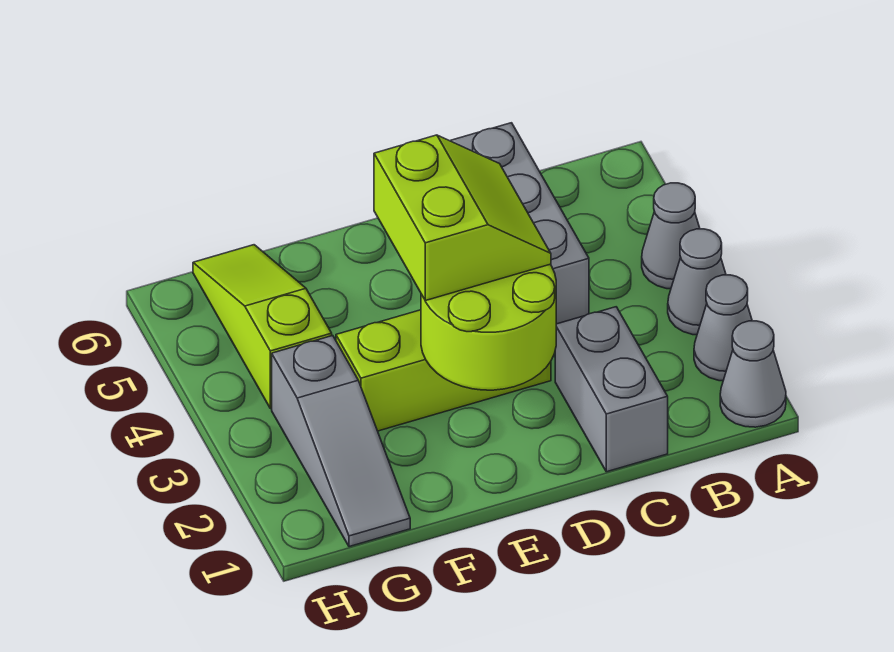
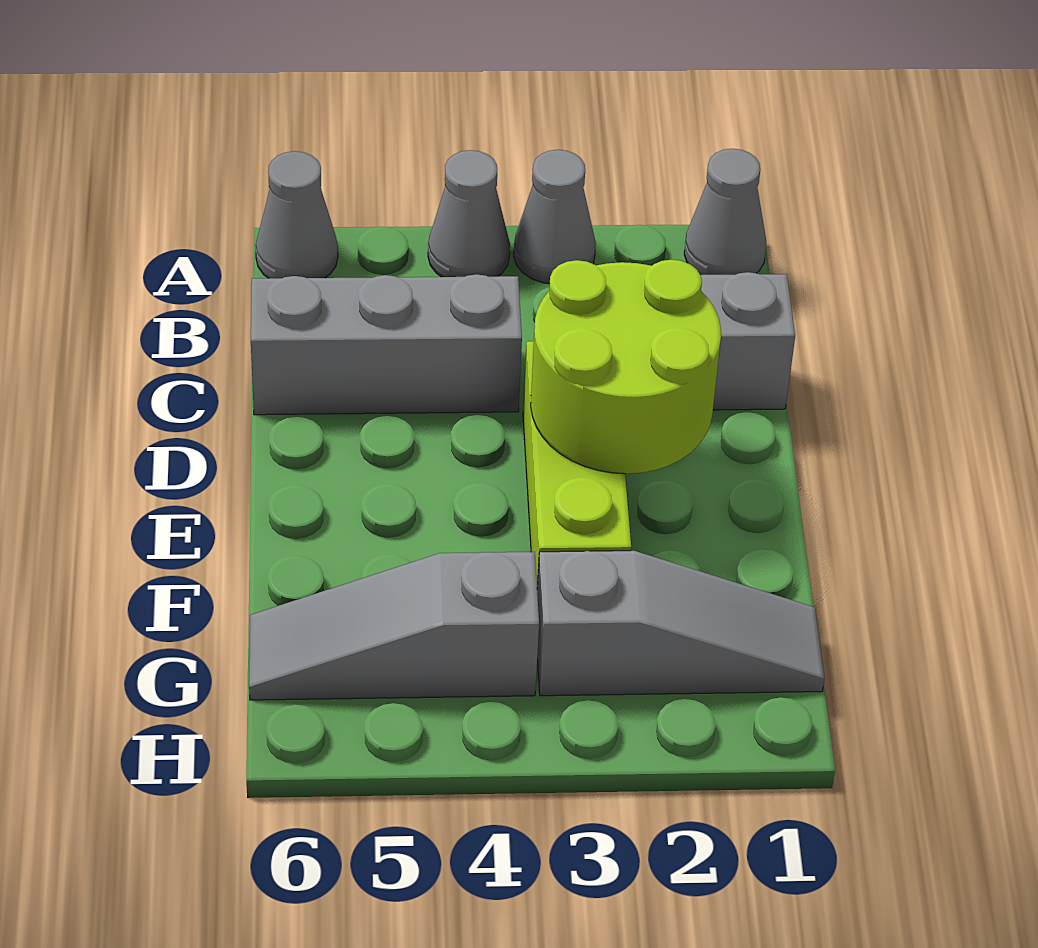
grey 1x1 cone [694,275,752,381] -> grey 1x1 cone moved to [256,151,338,278]
lime 2x2 slope [374,135,551,301] -> none
lime 1x3 slope [193,245,332,409] -> grey 1x3 slope [249,552,539,700]

